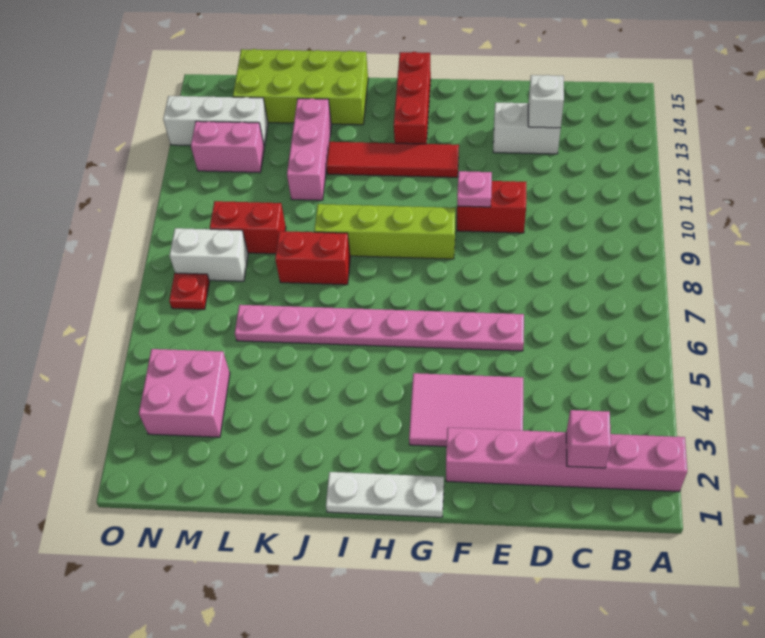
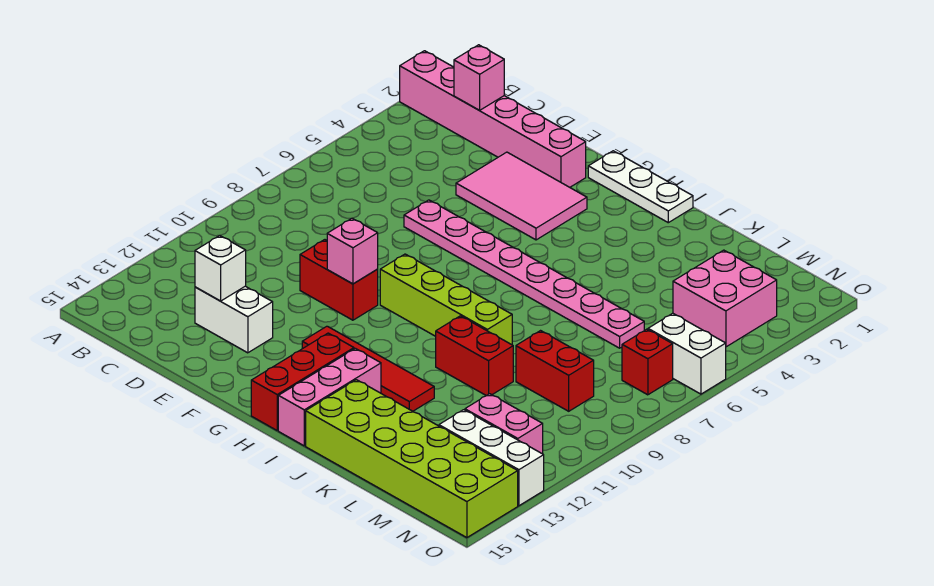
pink 1x1 plate [457,171,492,207] -> pink 1x1 brick [327,218,378,284]
red 1x2 brick [275,231,350,285] -> red 1x2 brick moved to [436,316,513,396]
lime 2x4 brick [233,49,368,125] -> lime 2x6 brick [306,380,518,538]
pink 1x3 brick [287,98,332,200] -> pink 1x3 brick moved to [278,348,381,446]
white 1x2 brick [169,228,248,281] -> white 1x2 brick moved to [648,313,726,394]
red 1x1 plate [169,273,209,310] -> red 1x1 brick [622,329,673,395]

